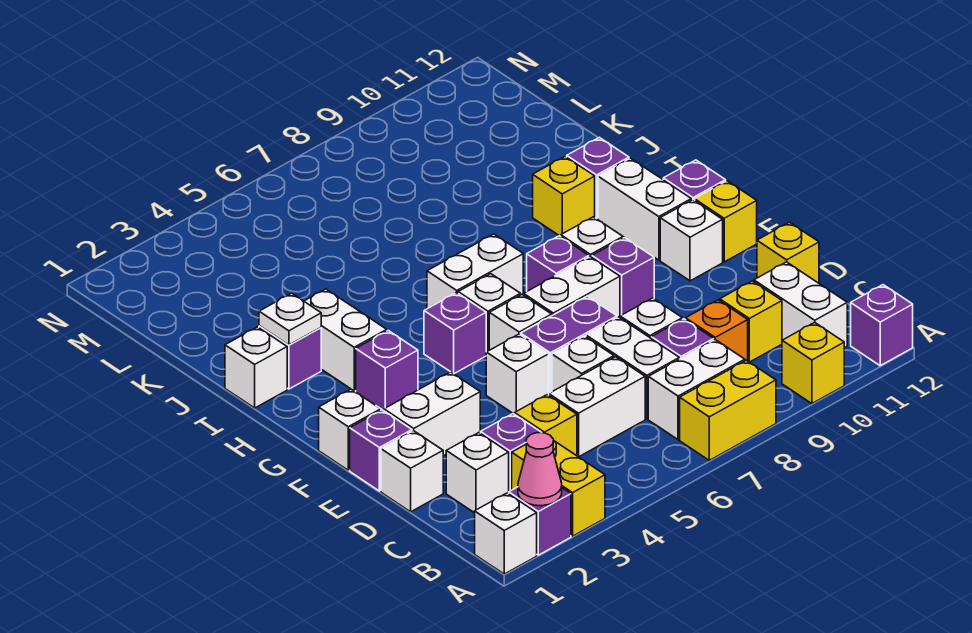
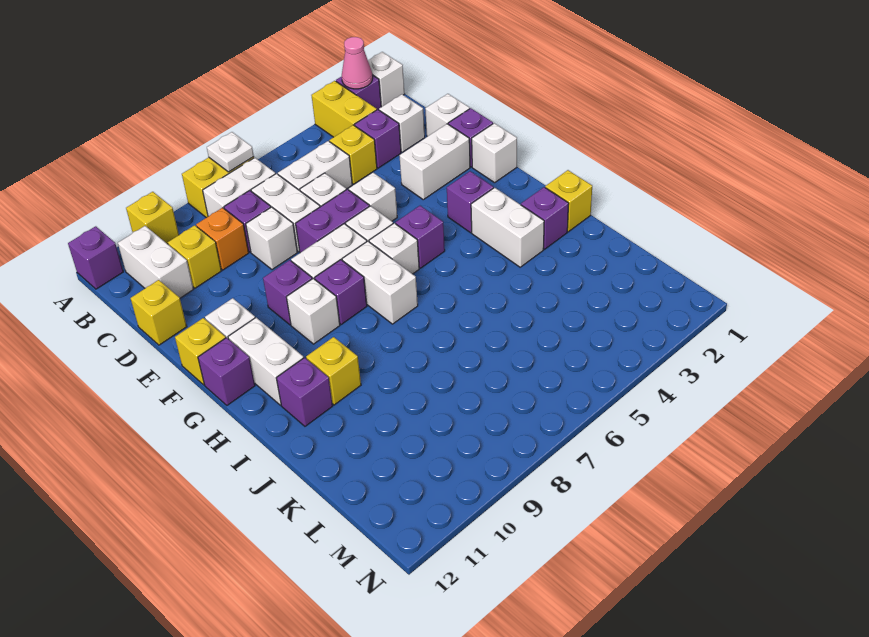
white 1x2 brick [427,234,523,309] -> white 1x2 brick turned to [342,241,418,324]
white 1x1 brick [225,327,287,408] -> yellow 1x1 brick [545,170,592,232]
white 1x1 plate [259,293,321,345] -> white 1x1 plate moved to [207,132,254,172]

